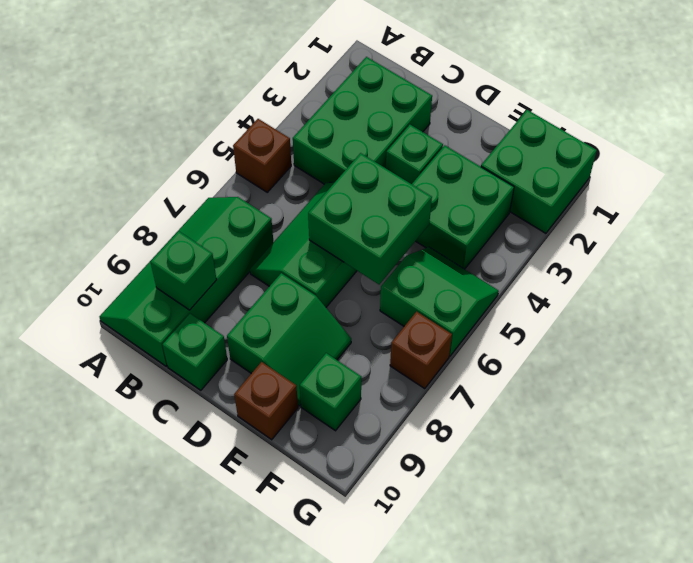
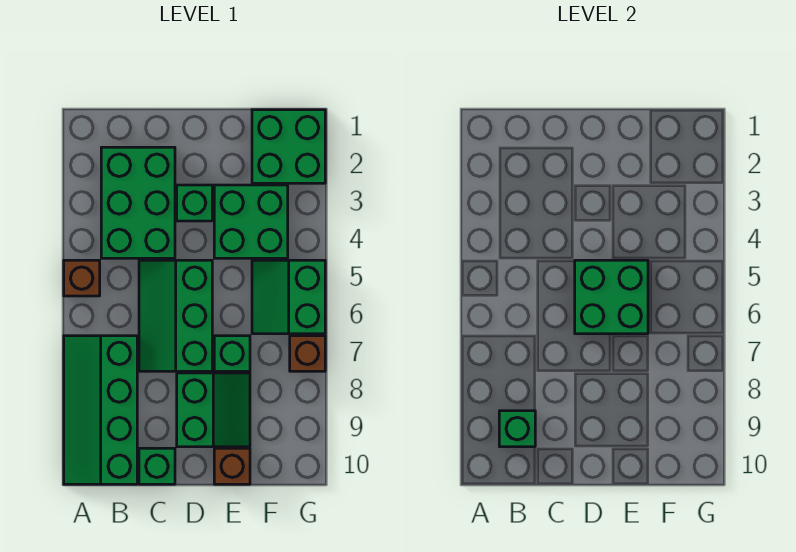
green 2x2 slope [380,247,499,356] -> green 2x2 slope turned to [252,260,325,334]
green 1x1 brick [300,353,361,431] -> green 1x1 brick moved to [214,336,250,371]

